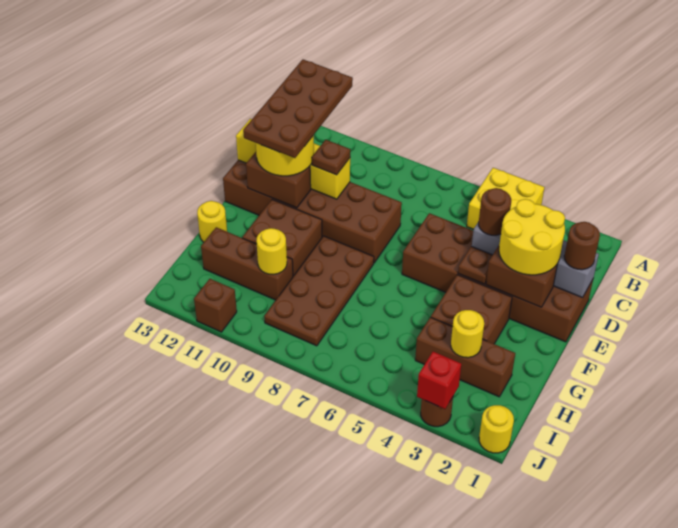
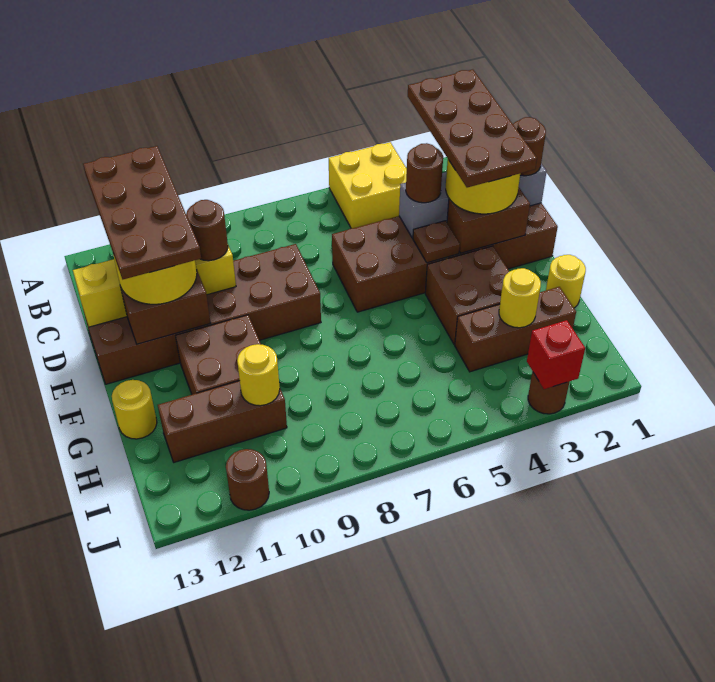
brown 1x1 plate [312,140,350,175] -> brown 1x1 round brick [186,200,228,261]
brown 2x4 plate [264,236,374,346] -> brown 2x4 plate moved to [408,69,537,187]
yellow 1x1 round brick [479,405,514,453] -> yellow 1x1 round brick moved to [546,255,586,308]
brown 1x1 brick [194,279,237,332] -> brown 1x1 round brick [226,449,269,510]

